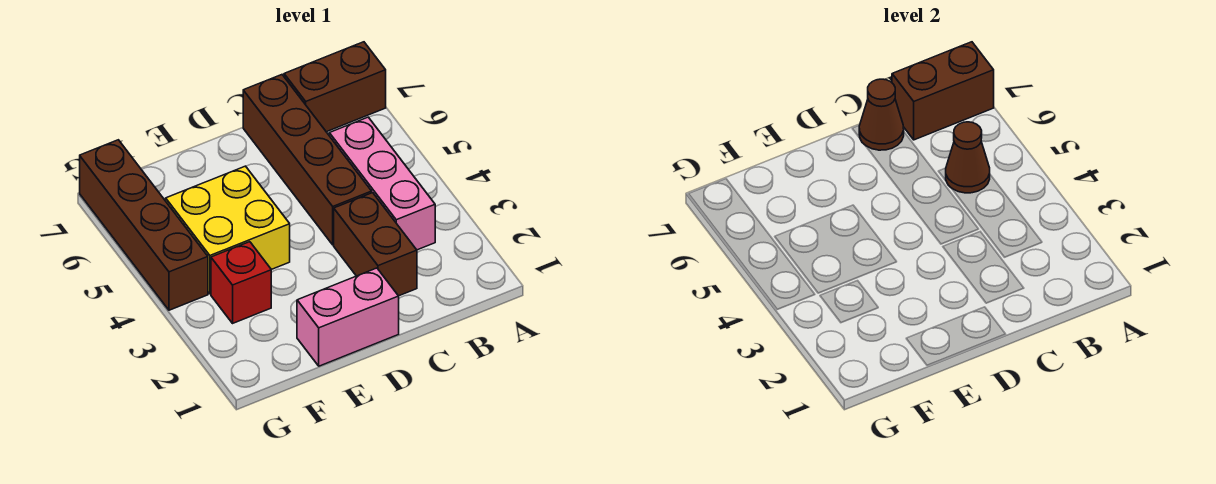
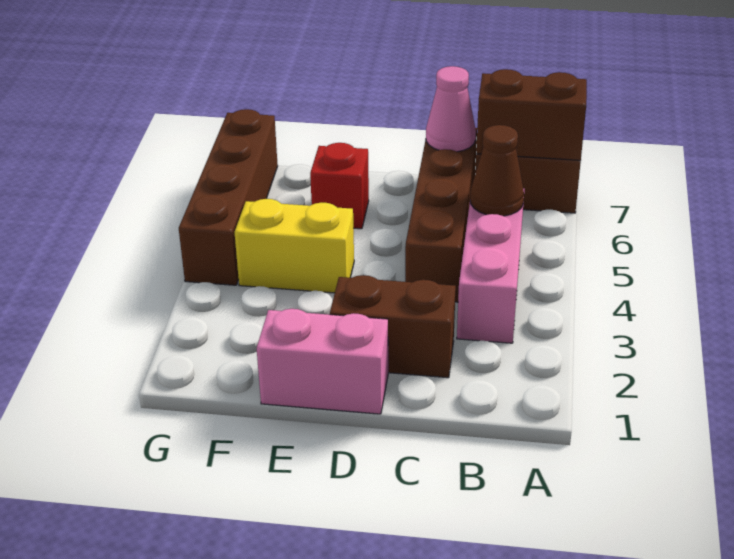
brown 1x2 brick [334,193,417,296] -> brown 1x2 brick turned to [330,275,456,378]
brown 1x1 cone [859,79,904,150] -> pink 1x1 cone [426,66,476,152]
yellow 2x2 brick [166,166,290,294] -> yellow 1x2 brick [235,199,354,293]
red 1x1 brick [211,242,271,323] -> red 1x1 brick moved to [310,143,369,229]

